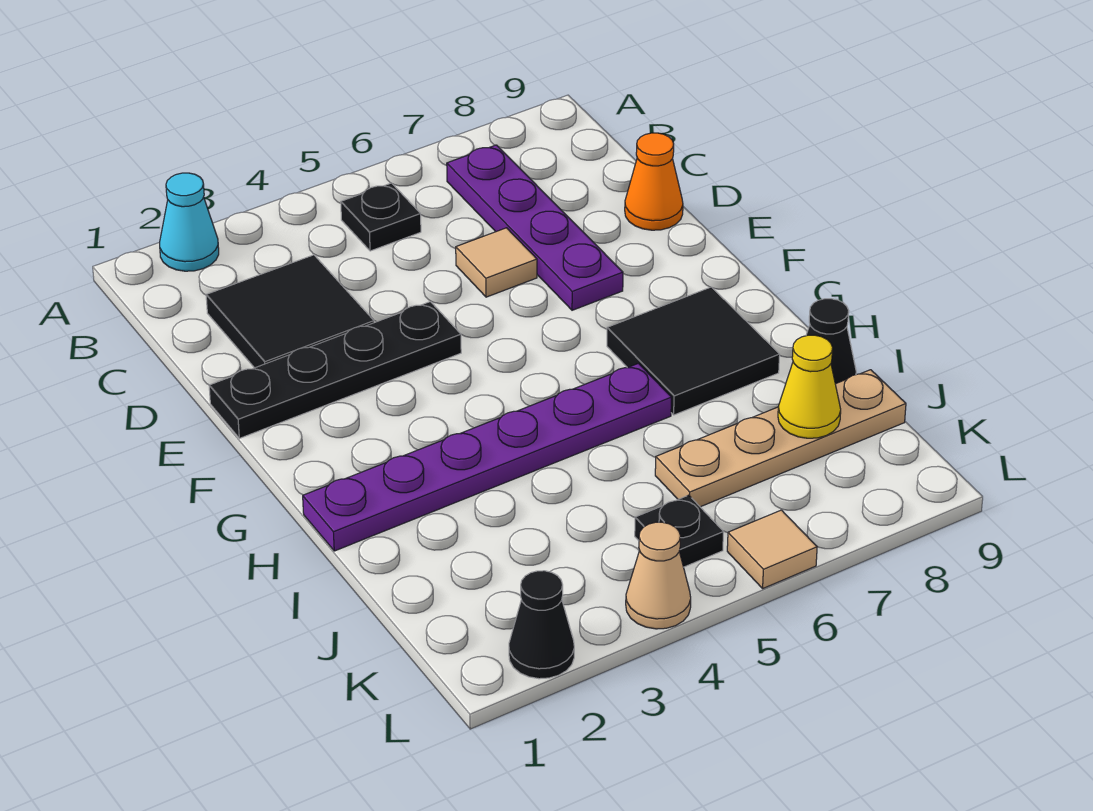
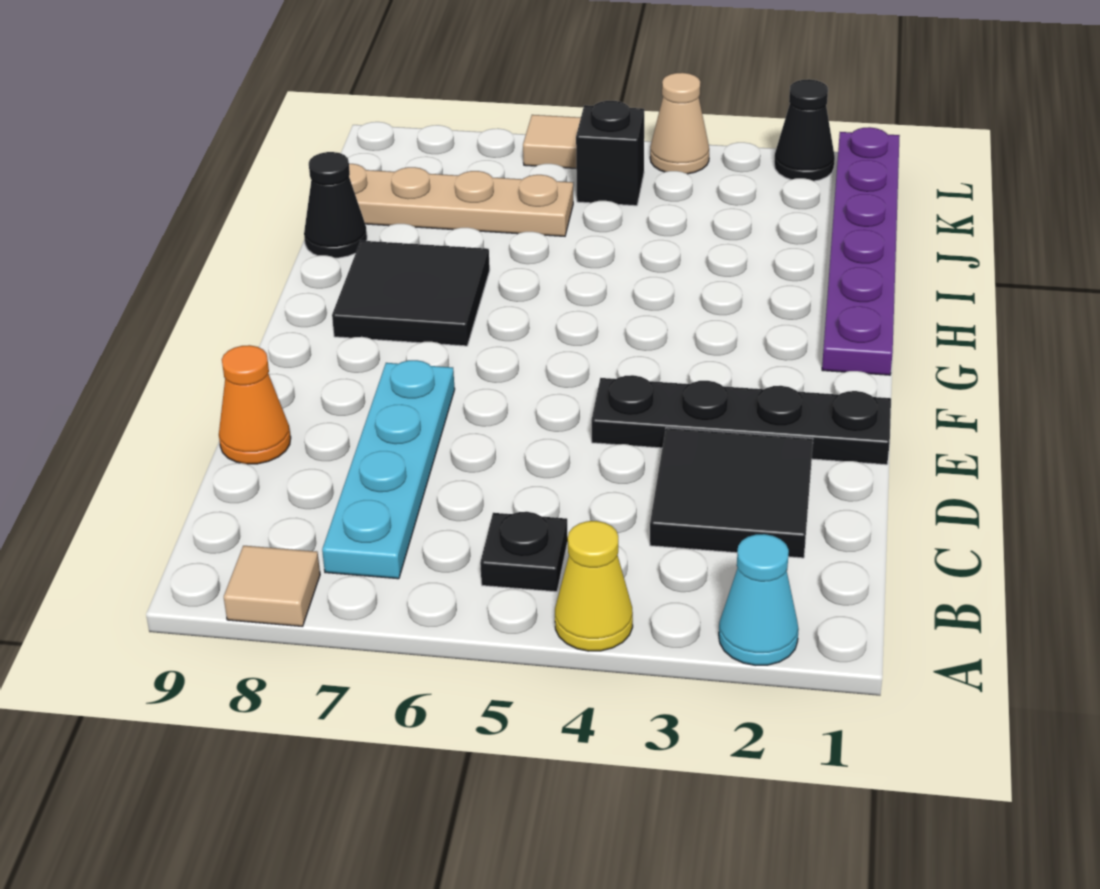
purple 1x4 plate [447,145,623,310] -> cyan 1x4 plate [322,360,455,579]
tan 1x1 tile [456,228,537,297] -> tan 1x1 tile moved to [224,546,320,627]
purple 1x6 plate [303,363,671,551] -> purple 1x6 plate turned to [822,127,900,375]
yellow 1x1 cone [778,335,841,438] -> yellow 1x1 cone moved to [555,521,633,651]
black 1x1 plate [635,495,724,567] -> black 1x1 brick [576,101,644,206]

